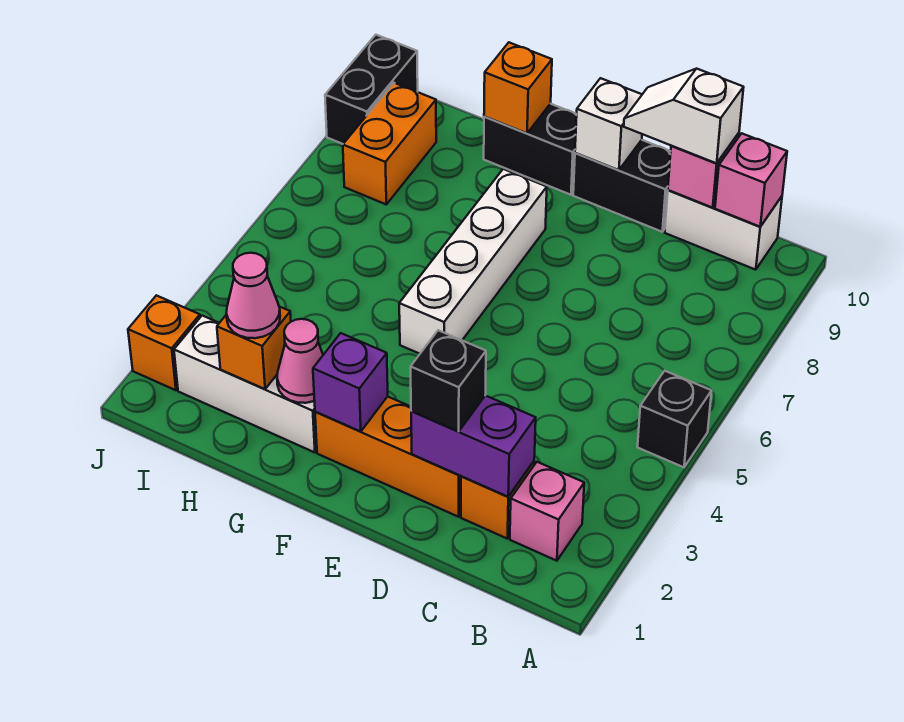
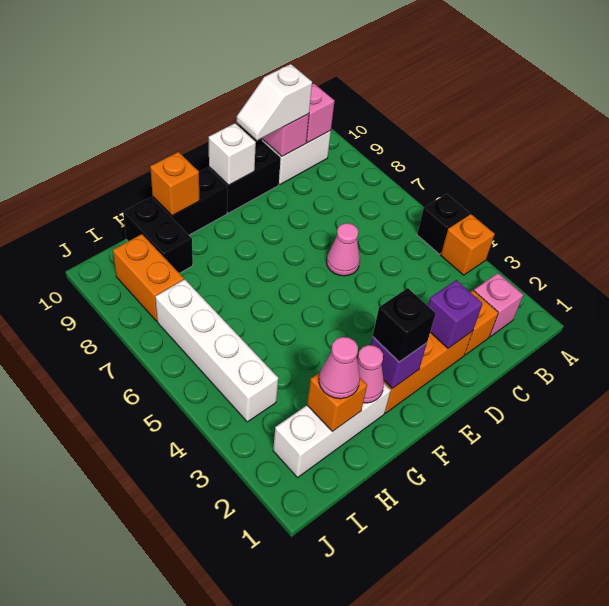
purple 1x2 brick [411,396,536,497] -> purple 1x1 brick [428,280,483,348]
black 1x1 brick [411,330,486,431] -> black 1x1 brick moved to [373,288,436,362]
none -> pink 1x1 cone [327,223,360,276]
white 1x4 brick [399,169,547,354] -> white 1x4 brick moved to [155,279,278,422]
orange 1x1 brick [128,295,200,390] -> orange 1x1 brick moved to [441,214,495,275]
black 1x2 brick [325,35,418,144] -> black 1x2 brick moved to [123,197,193,273]

